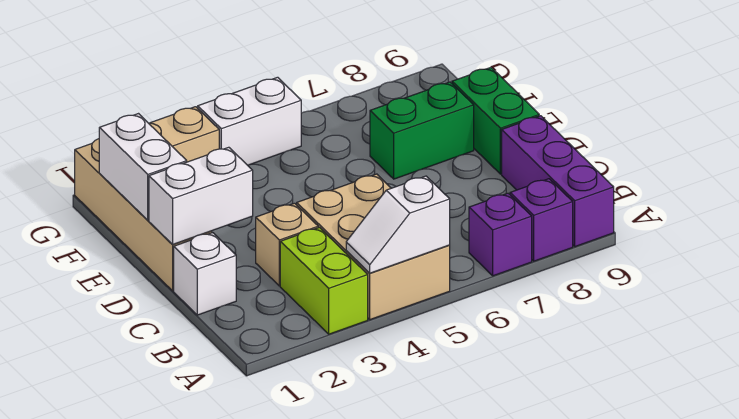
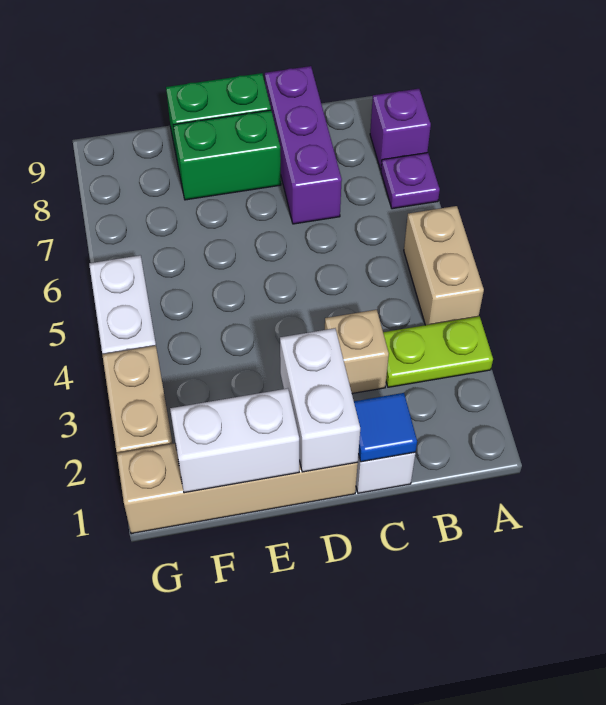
lime 1x2 brick [280,227,368,334] -> lime 1x2 plate [383,316,493,387]
tan 2x3 brick [297,174,450,320] -> tan 1x2 brick [404,206,484,325]
white 1x2 slope [346,176,450,273] -> none
purple 1x1 brick [469,193,532,276] -> purple 1x1 plate [381,153,440,209]
purple 1x3 brick [502,116,614,247] -> purple 1x3 brick turned to [265,66,342,224]
none -> blue 1x1 tile [354,393,417,462]
green 1x2 brick [370,82,474,179] -> green 1x2 brick turned to [173,110,281,200]

